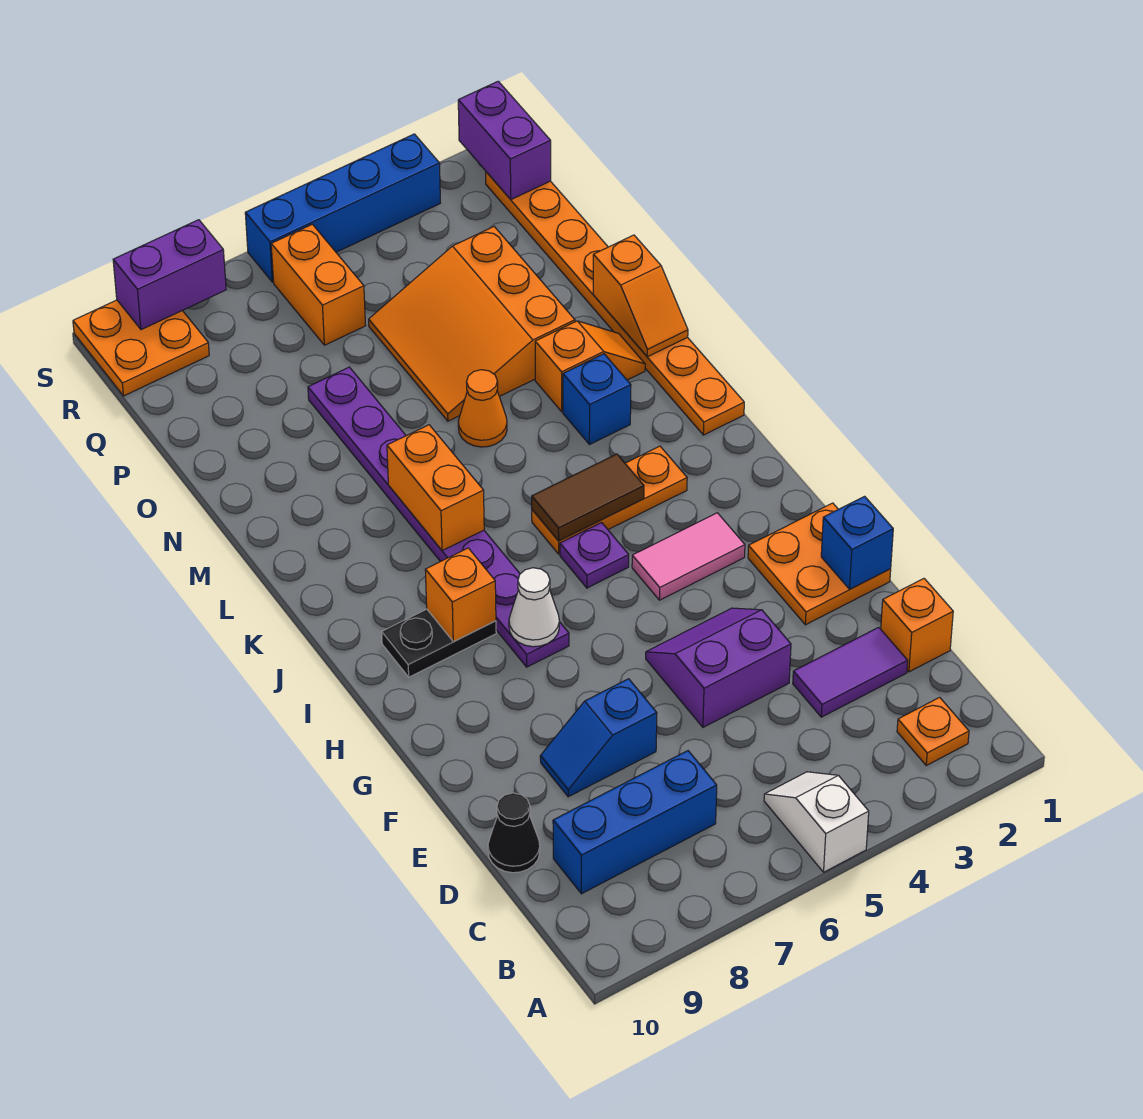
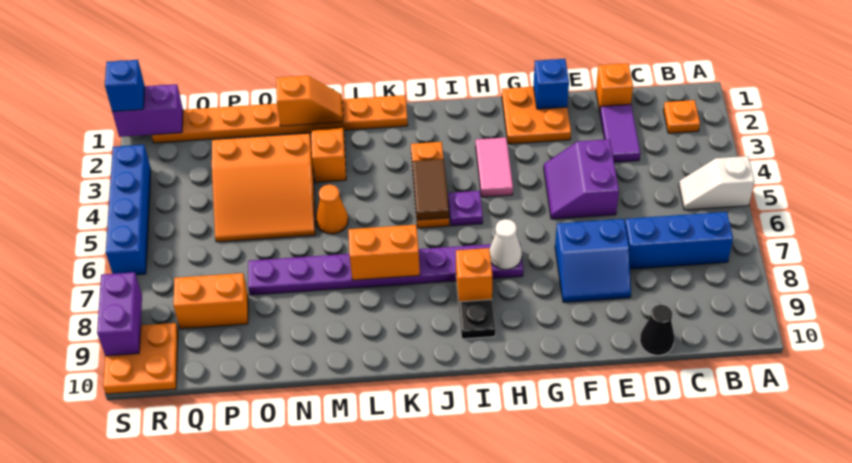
blue 1x3 brick [553,751,717,894] -> blue 1x3 brick turned to [625,212,733,269]
blue 1x2 slope [540,679,657,797] -> blue 2x2 slope [555,219,631,302]
blue 1x1 brick [563,354,631,445] -> blue 1x1 brick moved to [105,60,145,112]
orange 1x2 brick [271,224,366,345] -> orange 1x2 brick moved to [174,273,248,329]

